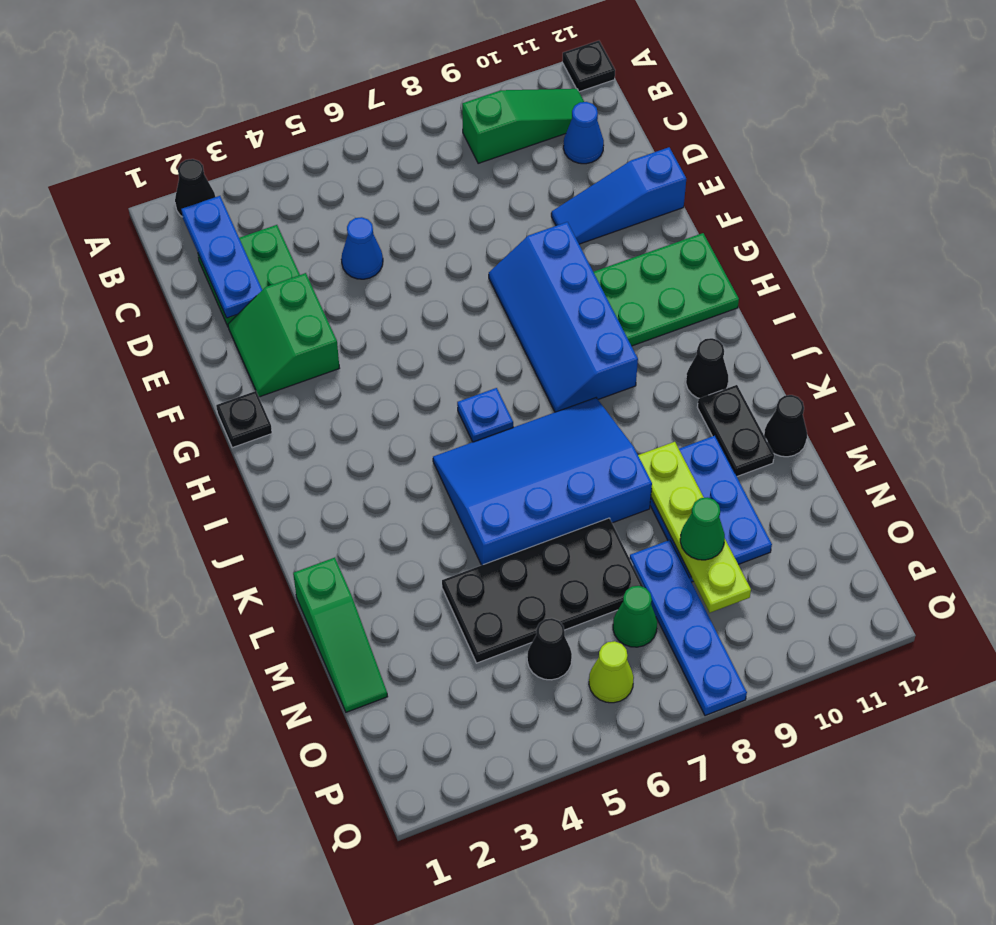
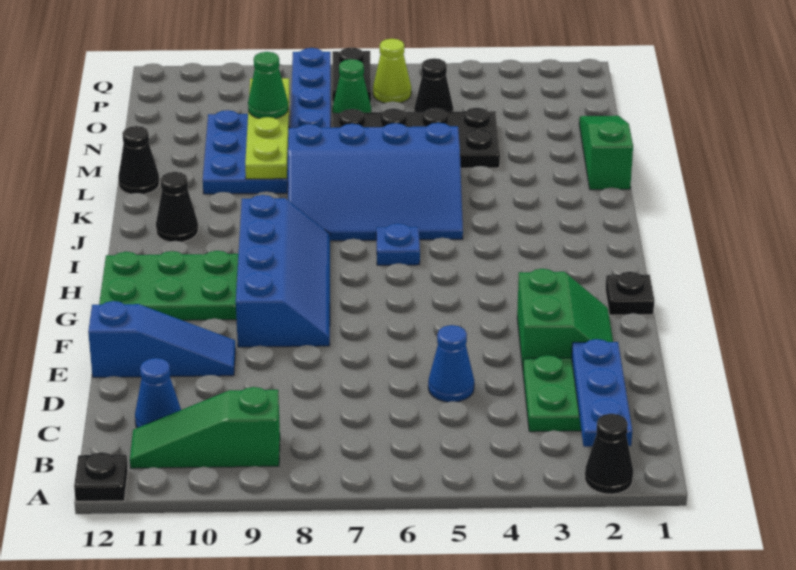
black 1x2 plate [697,385,774,476] -> black 1x2 plate moved to [332,47,371,104]

